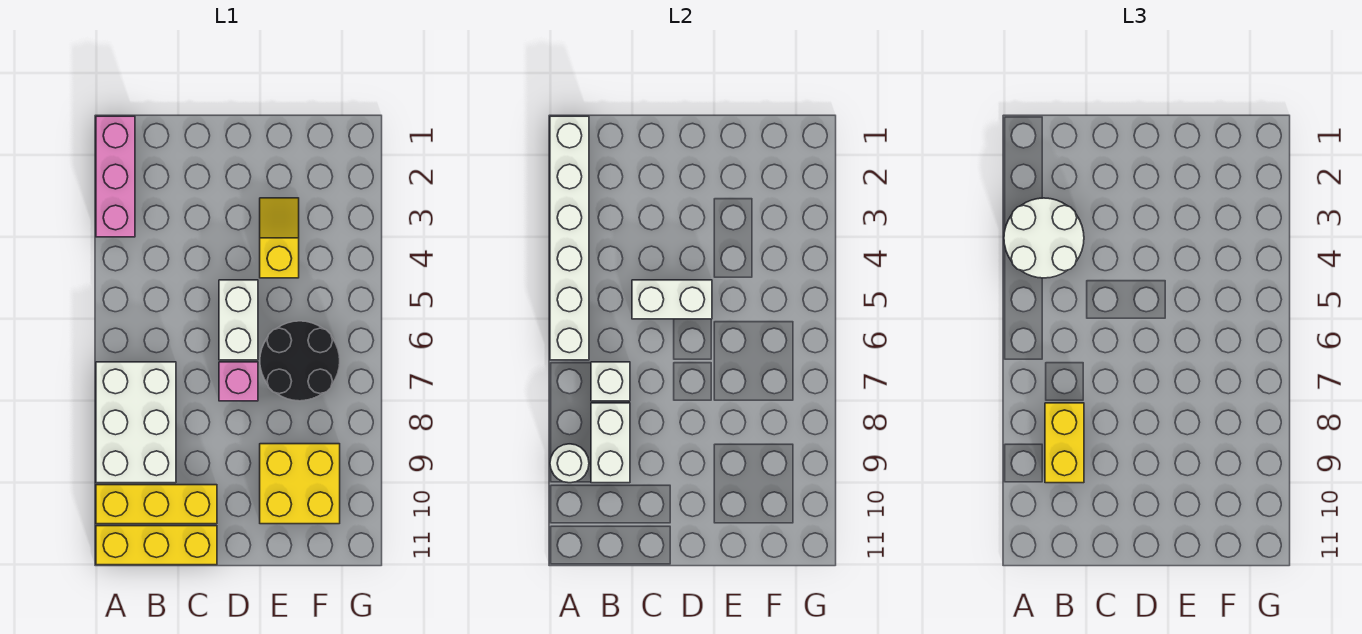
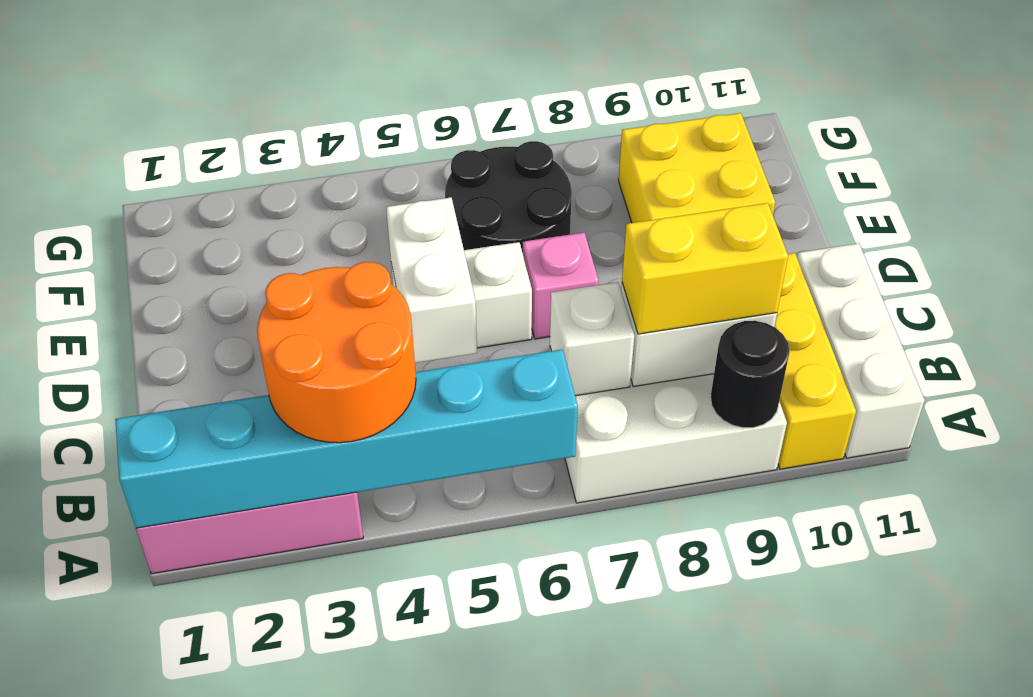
white 1x6 brick [550,116,589,360] -> cyan 1x6 brick [115,349,578,528]
white 2x2 round brick [1004,198,1084,278] -> orange 2x2 round brick [257,262,416,443]
white 1x1 round brick [550,444,589,483] -> black 1x1 round brick [711,321,790,428]
yellow 1x3 brick [96,526,217,565] -> white 1x3 brick [797,243,925,458]
yellow 1x2 slope [260,198,299,278] -> none

